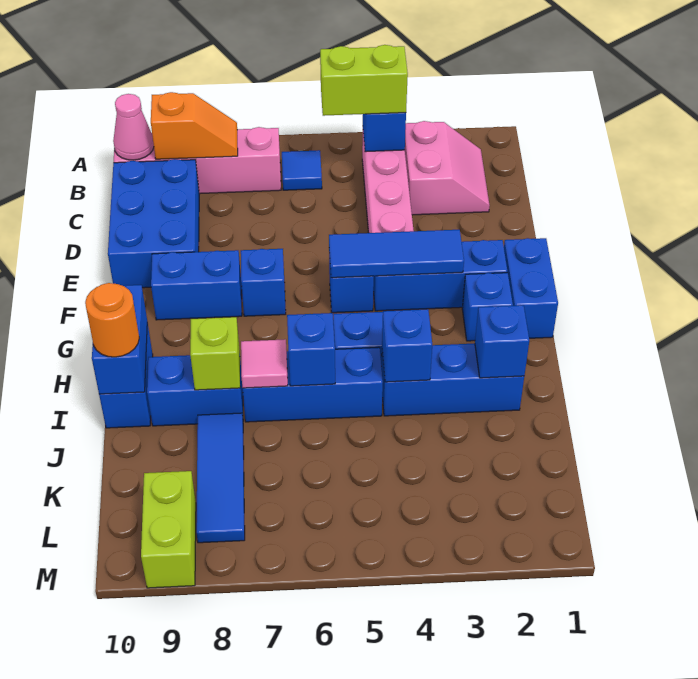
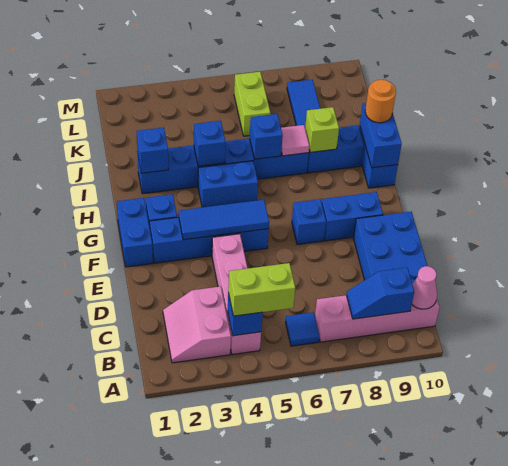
orange 1x2 slope [151,92,238,159] -> blue 1x2 slope [347,268,414,319]
lime 1x2 brick [141,471,196,588] -> lime 1x2 brick moved to [234,72,270,136]

